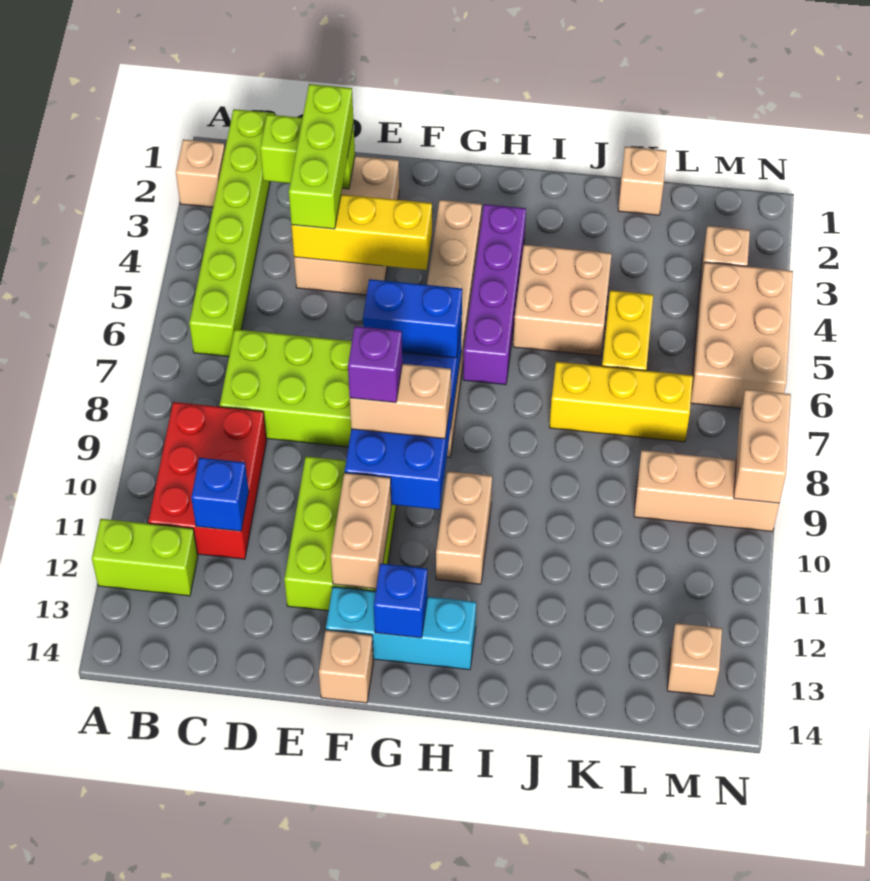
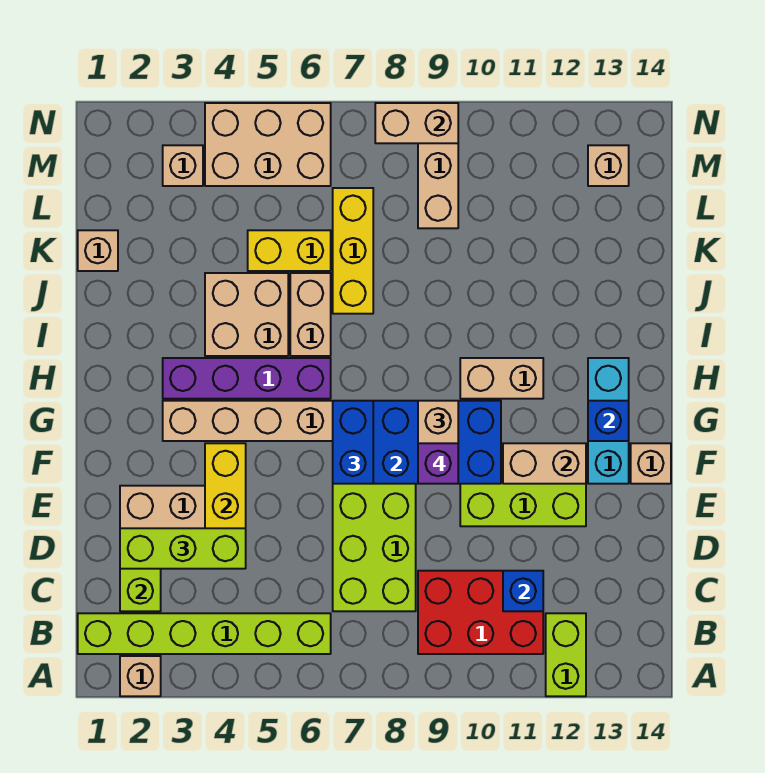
none -> tan 1x2 brick [290,273,331,356]

